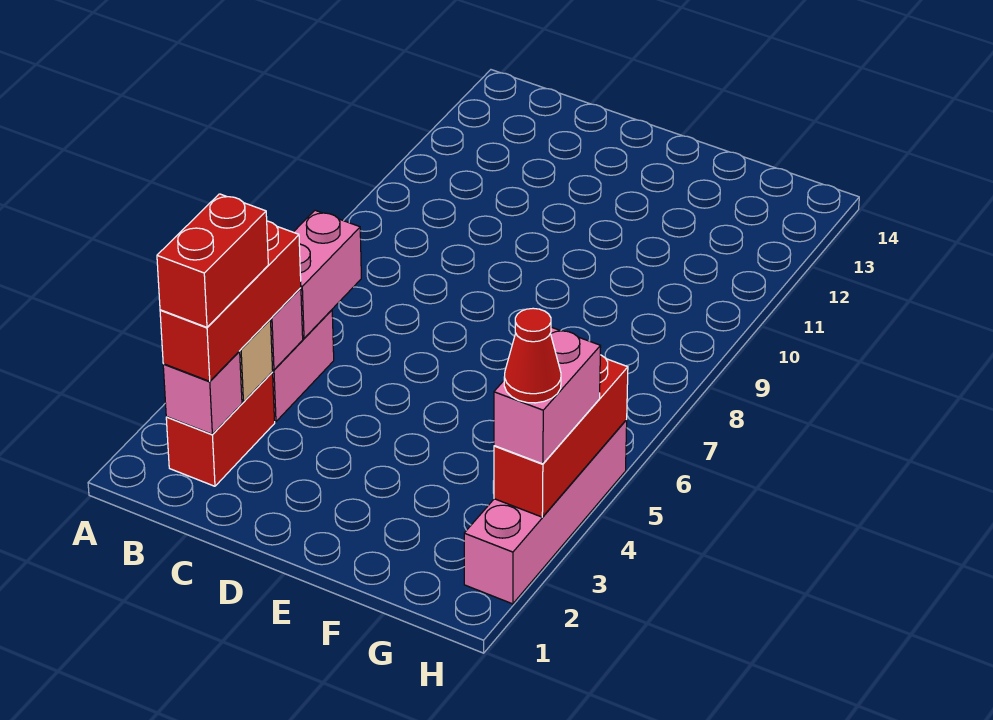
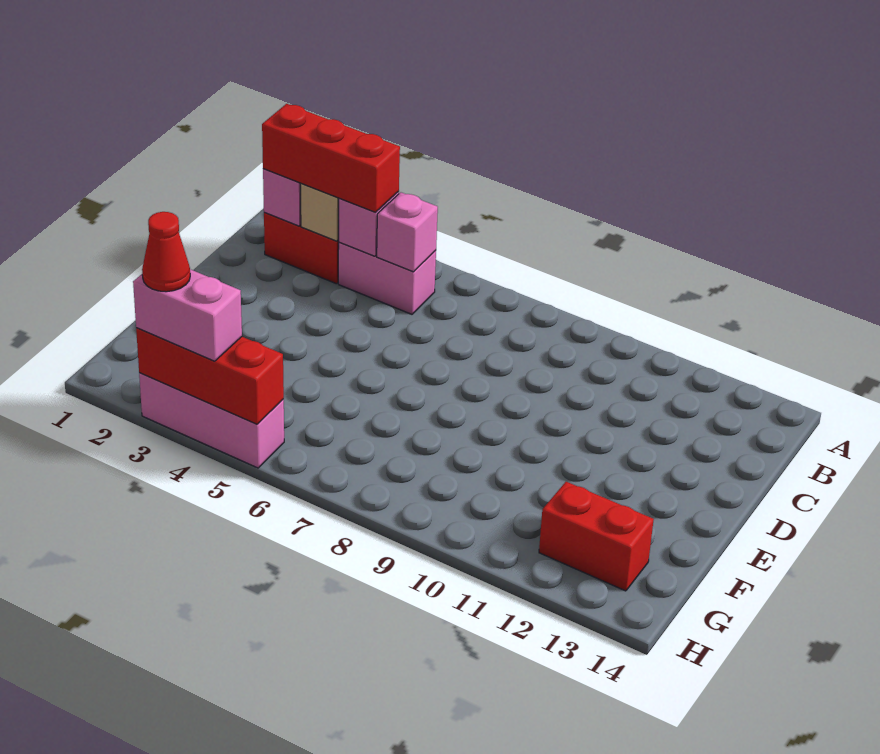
red 1x2 brick [157,194,268,327] -> red 1x2 brick moved to [539,482,654,591]
pink 1x2 brick [294,210,361,338] -> pink 1x1 brick [377,192,438,272]
pink 1x4 brick [464,420,627,604] -> pink 1x3 brick [139,373,284,468]

